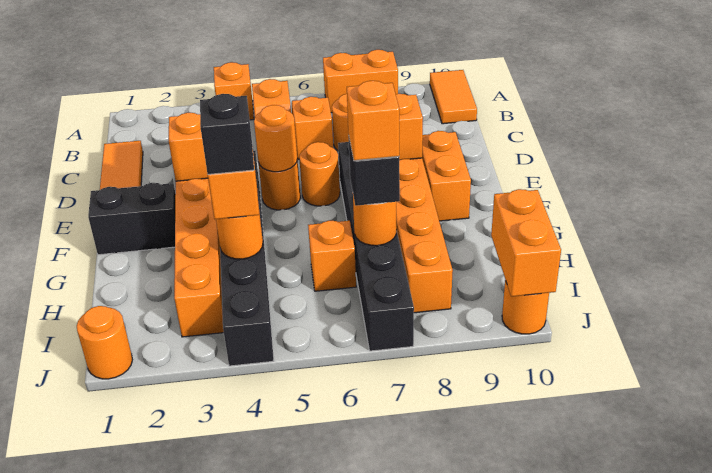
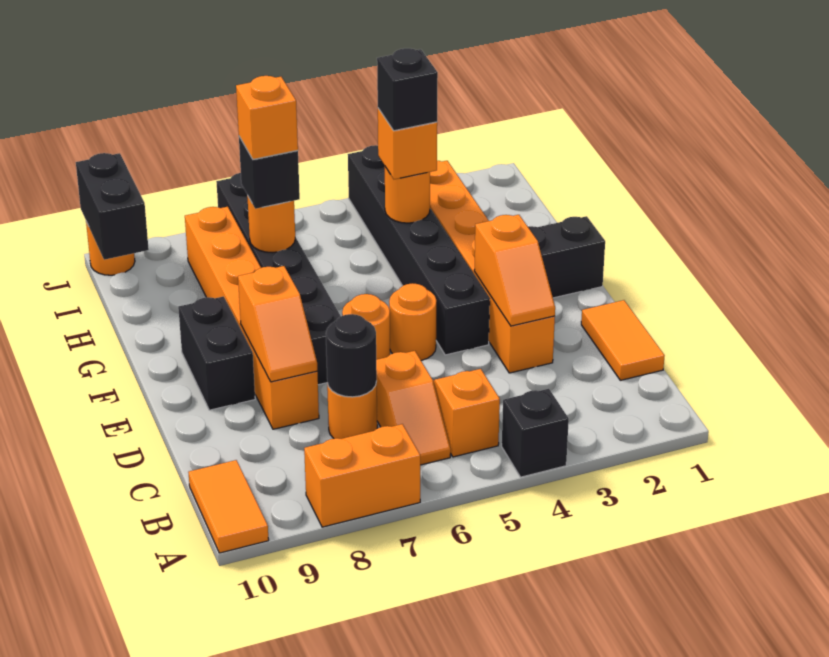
orange 1x1 brick [214,62,254,120] -> black 1x1 brick [502,389,569,477]
none -> black 1x1 round brick [326,314,377,397]
orange 1x1 round brick [254,105,297,172] -> none
orange 1x2 brick [422,131,471,221] -> black 1x2 brick [178,297,255,410]
orange 1x1 brick [308,221,356,291] -> none
orange 1x2 brick [491,189,561,297] -> black 1x2 brick [76,153,149,260]
orange 1x1 round brick [77,306,132,379] -> none

